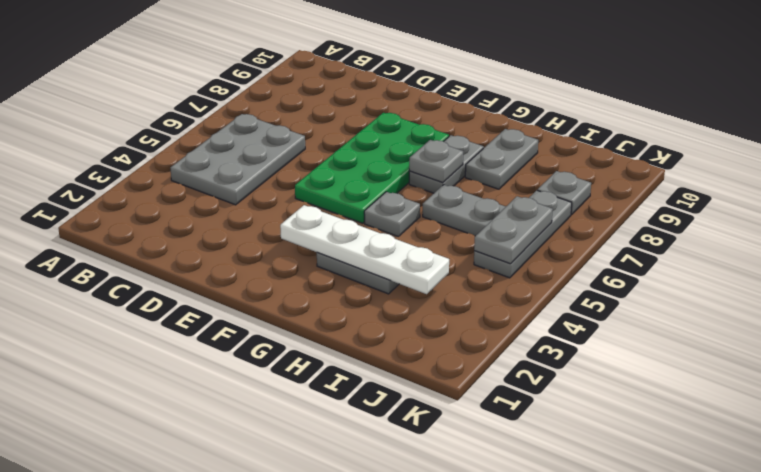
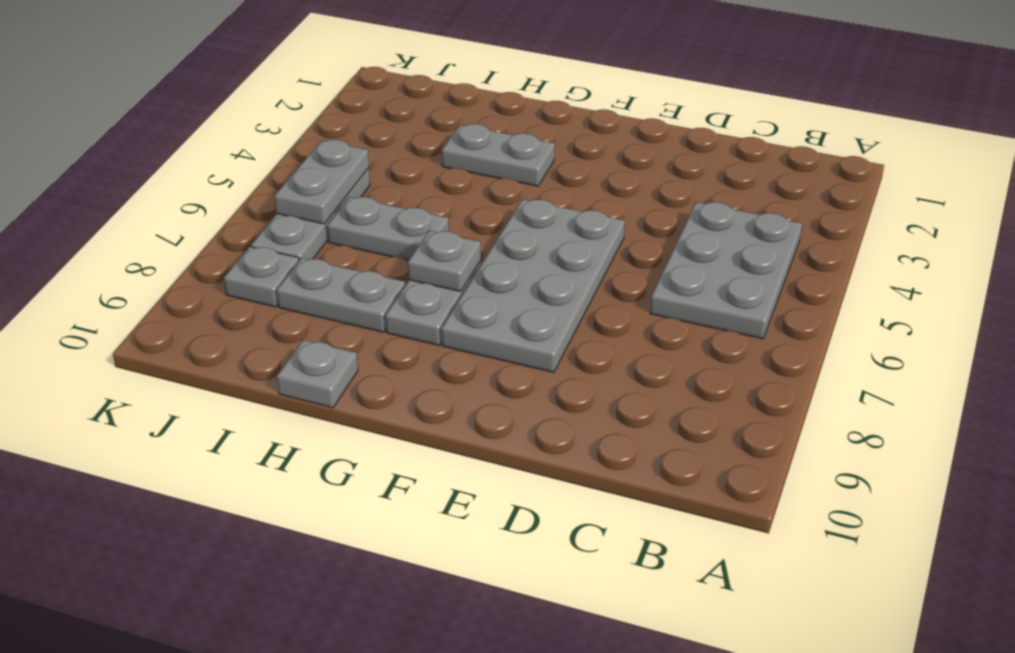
green 2x4 plate [295,113,449,223] -> grey 2x4 plate [441,199,625,372]
white 1x4 plate [280,205,449,294] -> none
grey 1x1 plate [364,192,420,237] -> grey 1x1 plate moved to [277,340,358,408]
grey 1x2 plate [465,129,538,189] -> grey 1x2 plate turned to [277,258,405,332]

